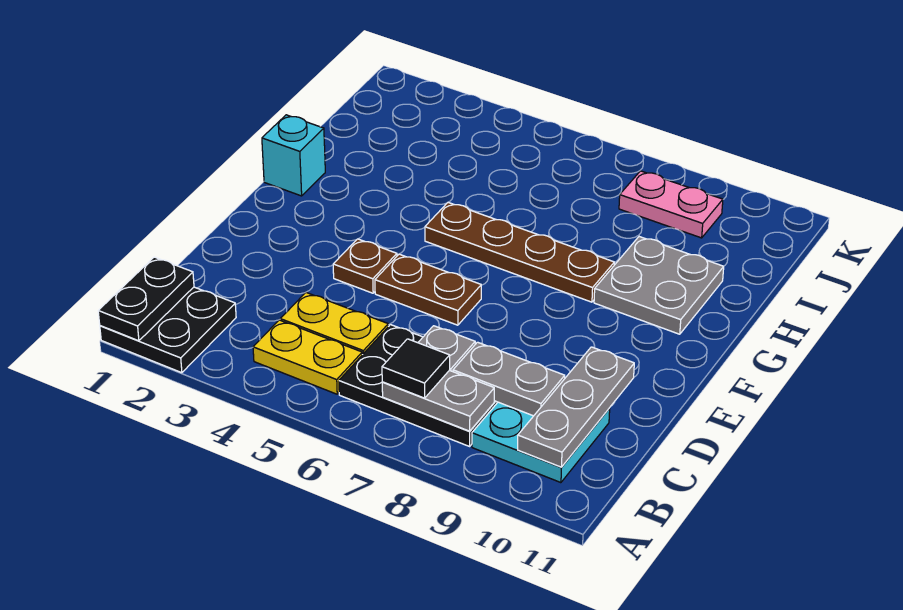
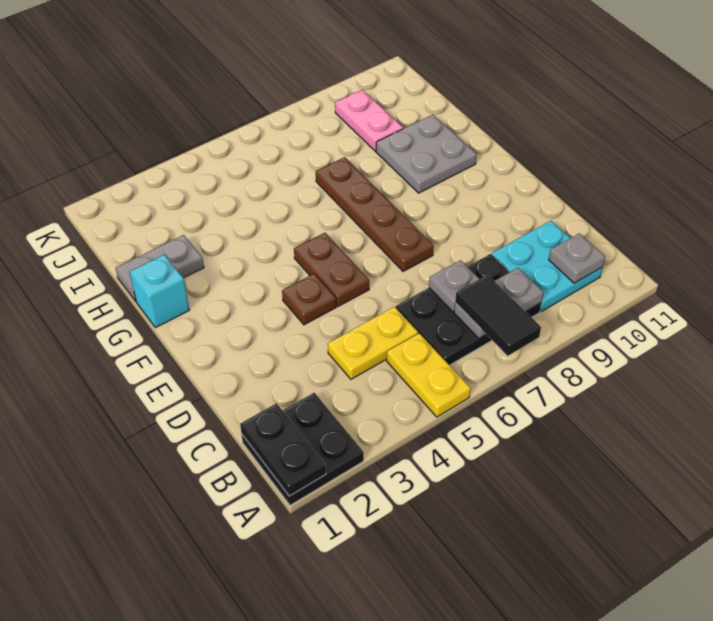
yellow 1x2 plate [253,320,362,394] -> yellow 1x2 plate turned to [387,333,471,417]
black 1x1 tile [382,339,450,398] -> black 1x2 tile [455,275,541,356]
grey 1x3 plate [518,347,634,467] -> grey 1x1 plate [549,233,605,283]
grey 1x2 plate [453,342,565,416] -> grey 1x2 plate moved to [116,235,204,301]
brown 1x2 plate [375,254,481,325] -> brown 1x2 plate turned to [294,233,369,306]
brown 1x4 plate [425,203,614,302] -> brown 1x4 plate turned to [316,157,434,271]
pink 1x2 plate [619,171,723,238] -> pink 1x2 plate turned to [335,90,403,151]

